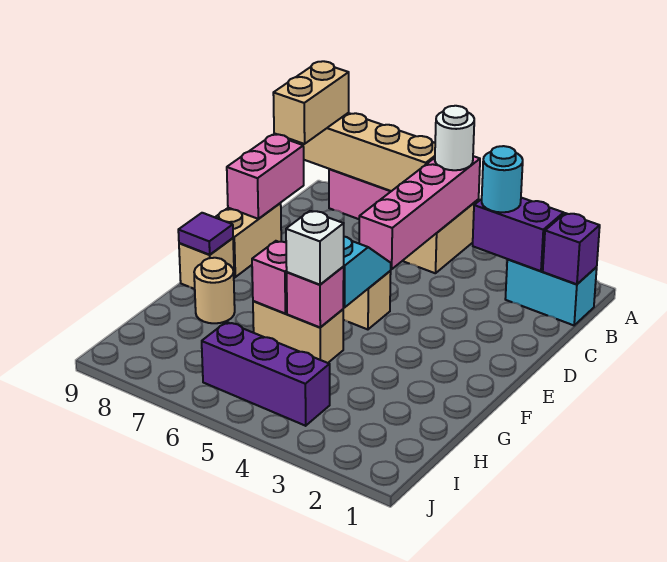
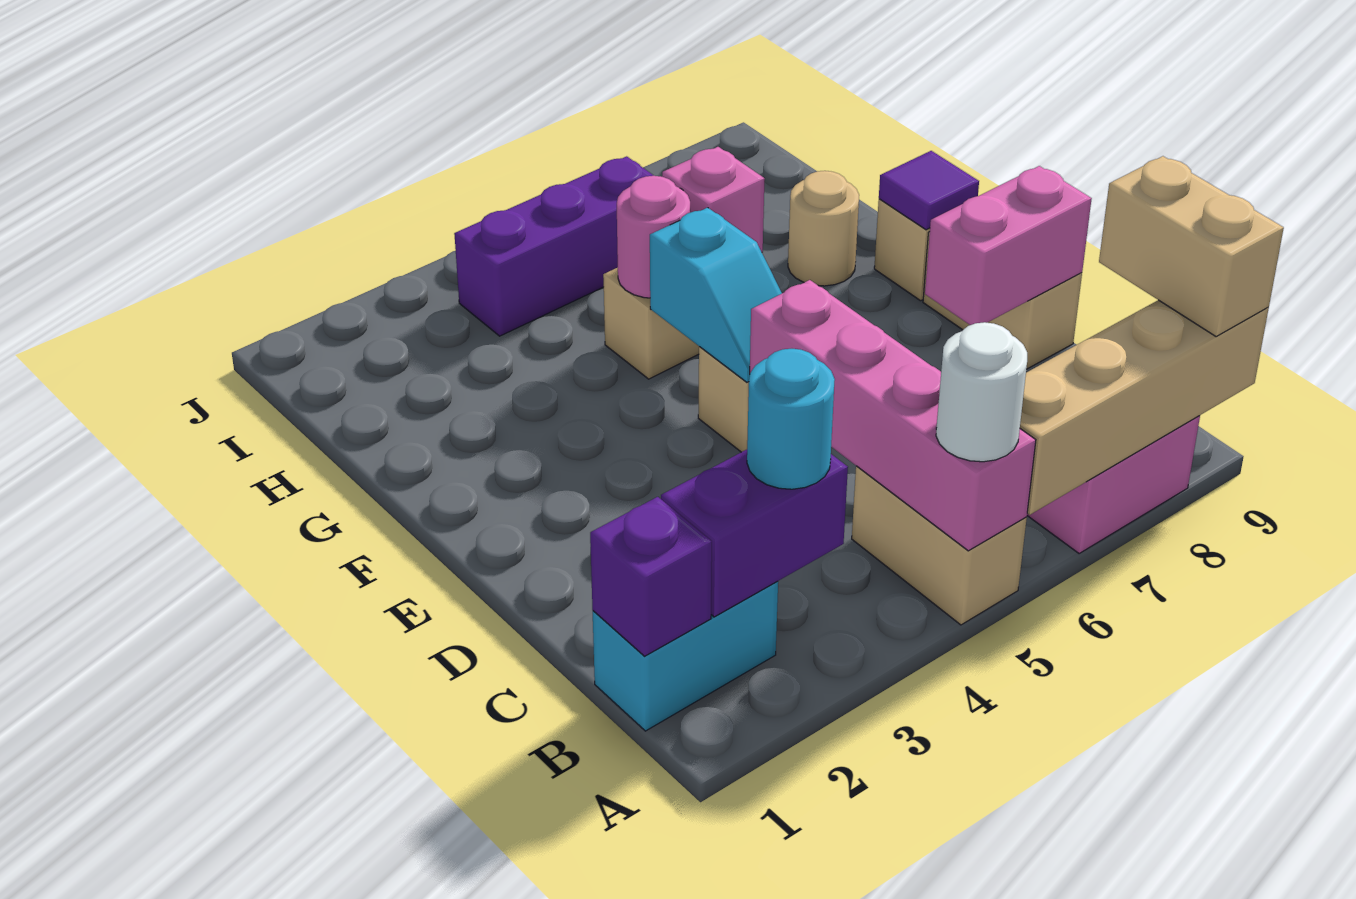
pink 1x2 brick [227,134,304,219] -> pink 1x2 brick turned to [925,166,1092,325]
pink 1x1 brick [287,267,344,327] -> pink 1x1 round brick [617,176,690,298]
white 1x1 brick [286,211,344,285] -> none

